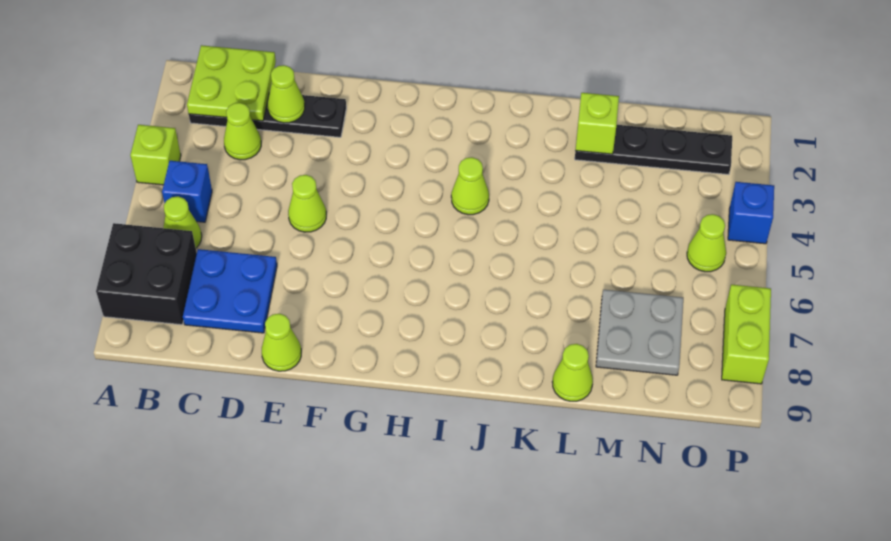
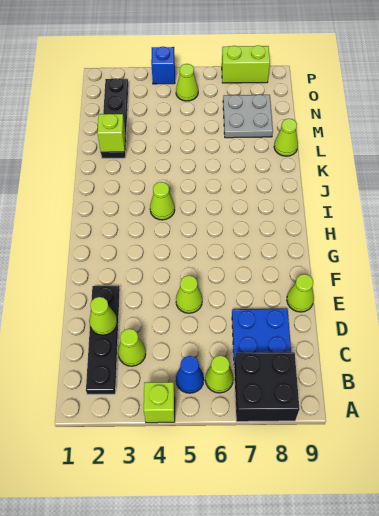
lime 2x2 plate [187,45,276,121] -> none
blue 1x1 brick [162,161,212,222] -> blue 1x1 cone [176,356,204,393]

